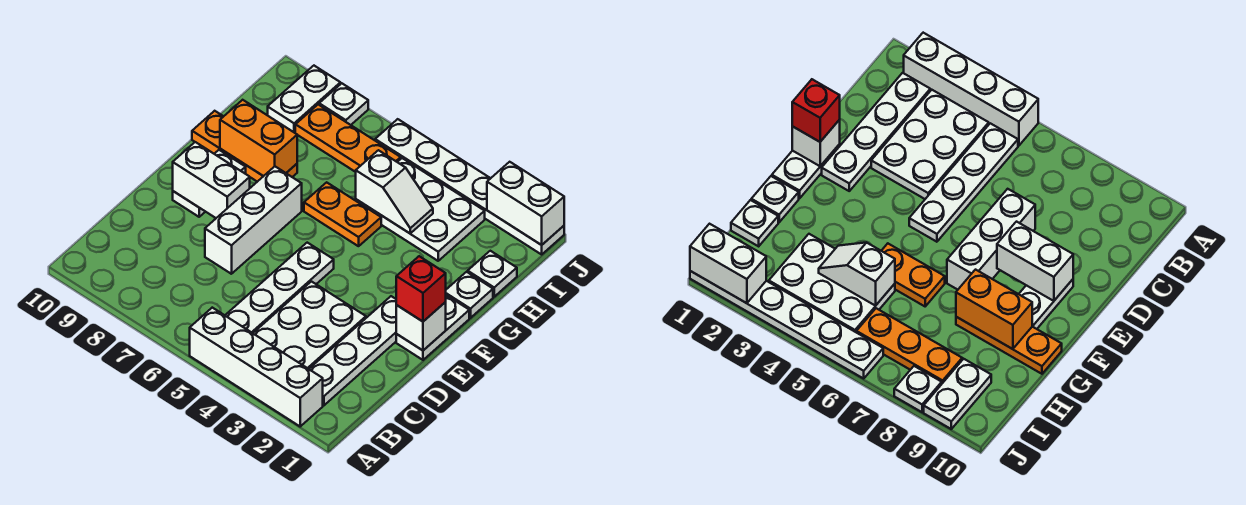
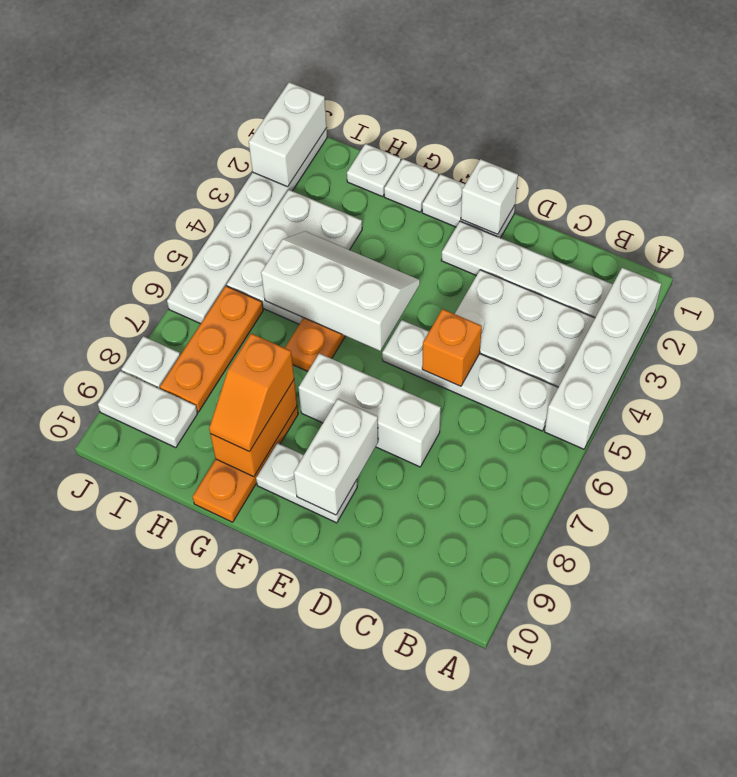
none -> orange 1x1 brick [422,309,482,386]
red 1x1 brick [396,256,446,321] -> none
none -> orange 1x2 slope [209,333,294,452]
white 1x2 slope [356,150,433,233] -> white 2x3 slope [261,231,420,351]

